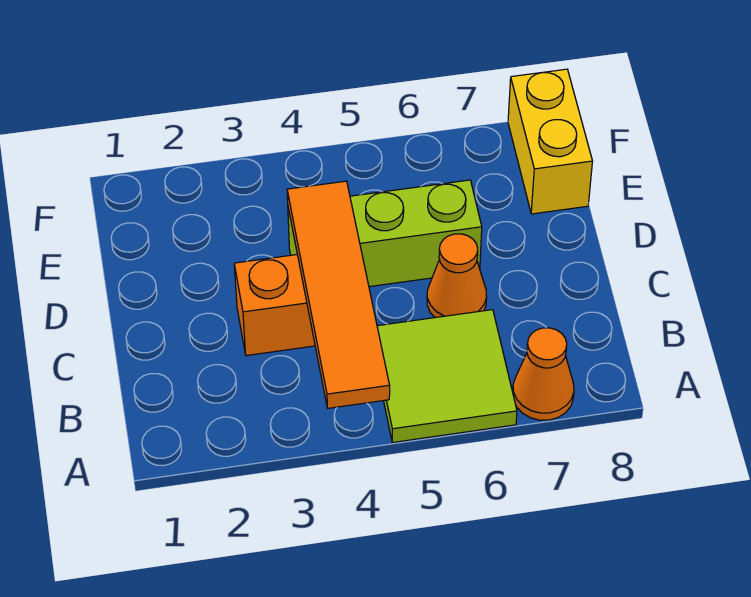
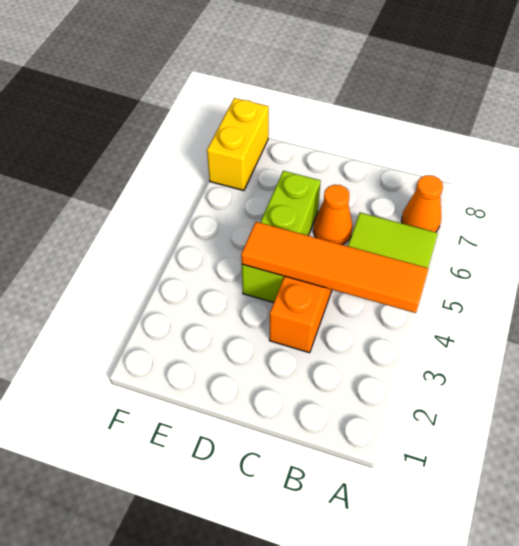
yellow 1x2 brick [508,69,592,214] -> yellow 1x2 brick turned to [207,98,269,191]

